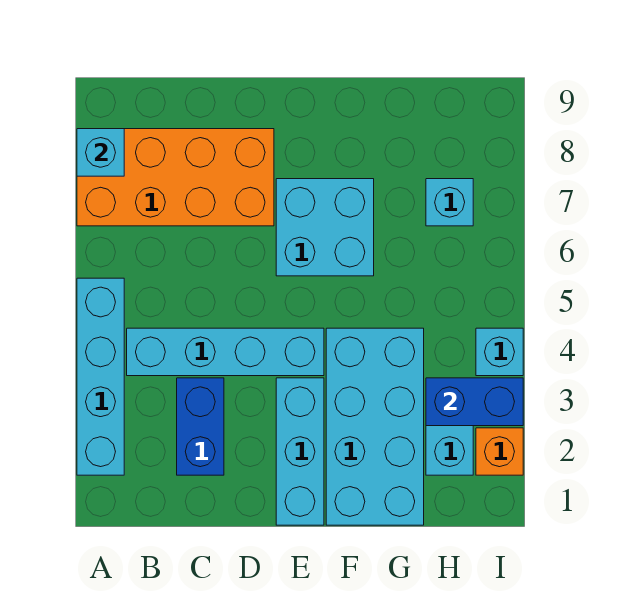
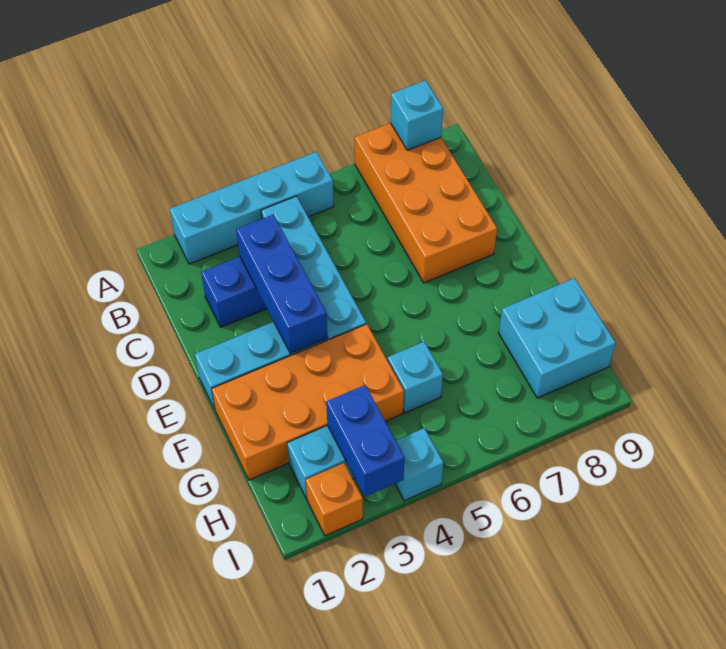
none -> blue 1x3 brick [236,215,327,353]
cyan 2x2 brick [276,179,374,276] -> cyan 2x2 brick moved to [499,278,616,398]
cyan 2x4 brick [326,328,424,525] -> orange 2x4 brick [212,324,404,480]
cyan 1x1 brick [426,179,473,226] -> cyan 1x1 brick moved to [388,342,443,413]

